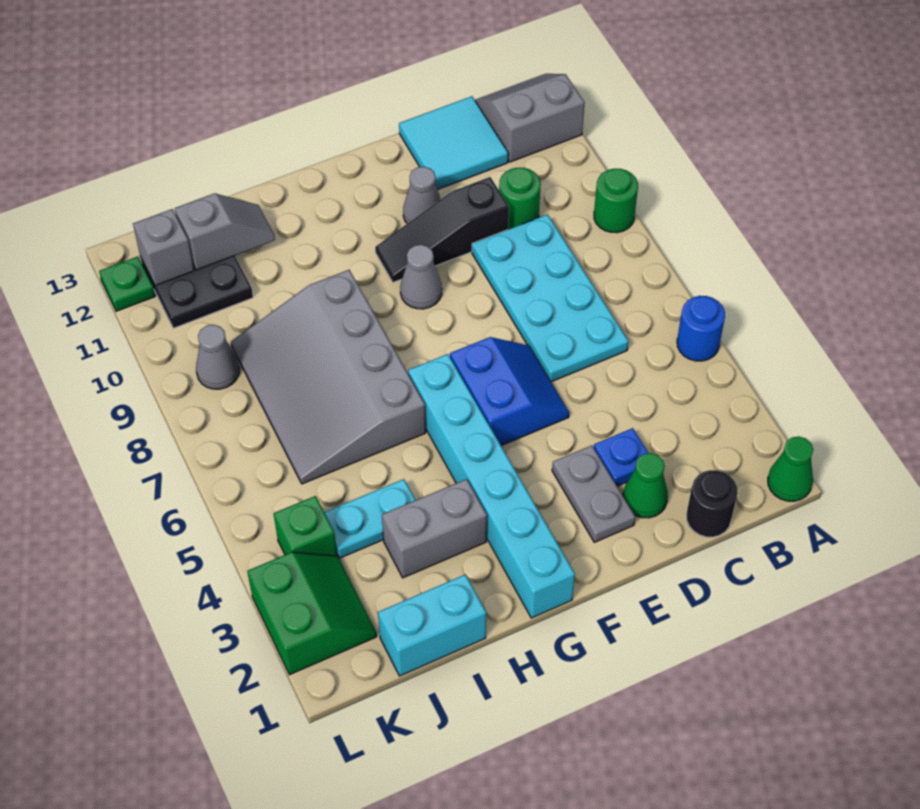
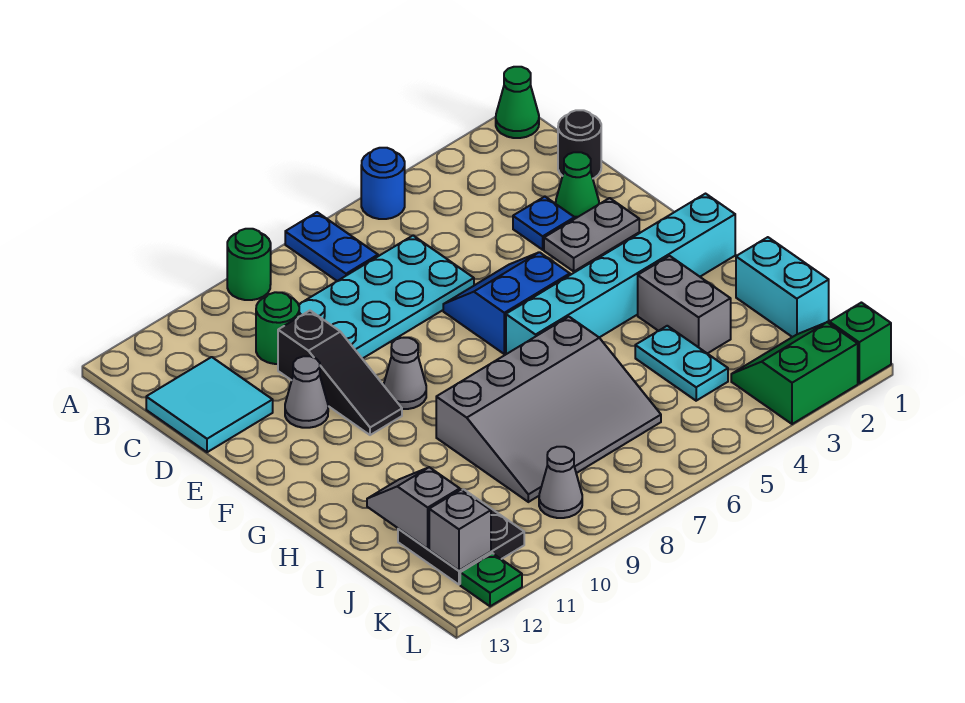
none -> blue 1x2 plate [285,212,378,281]
grey 2x2 slope [475,74,585,162] -> none
green 1x1 brick [274,496,337,556] -> green 1x1 brick moved to [830,303,891,383]

